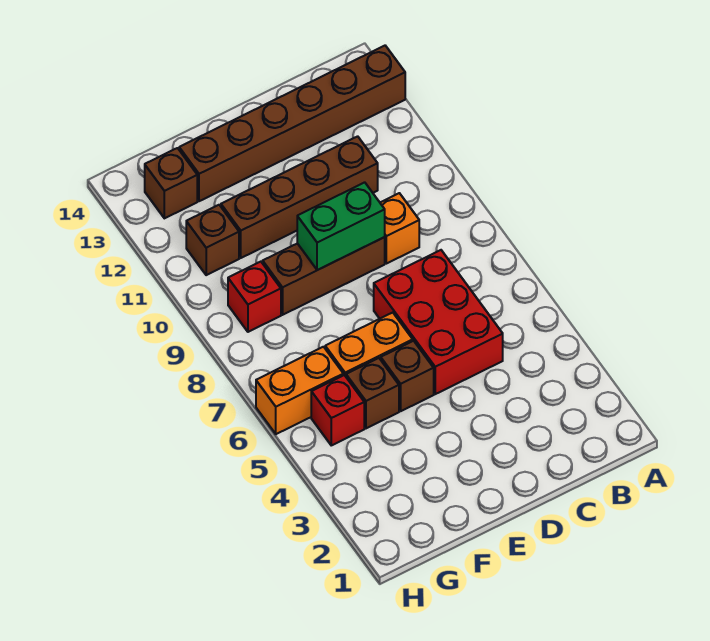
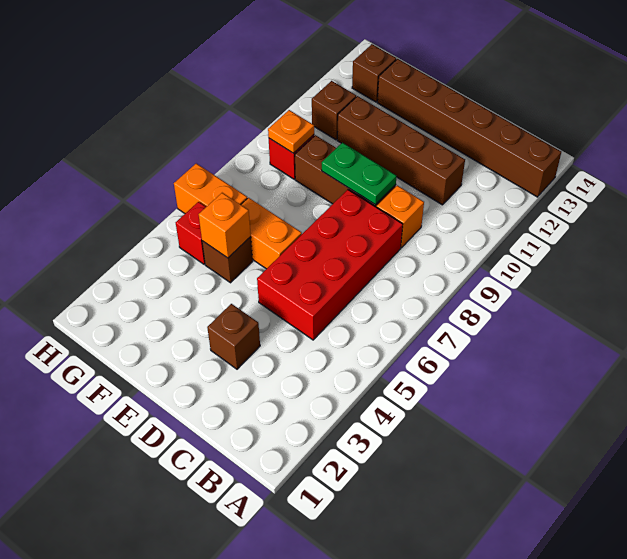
red 2x3 brick [374,250,503,394] -> red 2x4 brick [257,190,403,340]
green 1x2 brick [297,182,385,270] -> green 1x2 plate [322,143,396,205]
brown 1x1 brick [381,341,434,411] -> brown 1x1 brick moved to [207,304,260,369]
none -> orange 1x1 brick [199,193,251,258]
none -> orange 1x1 plate [268,110,314,153]

